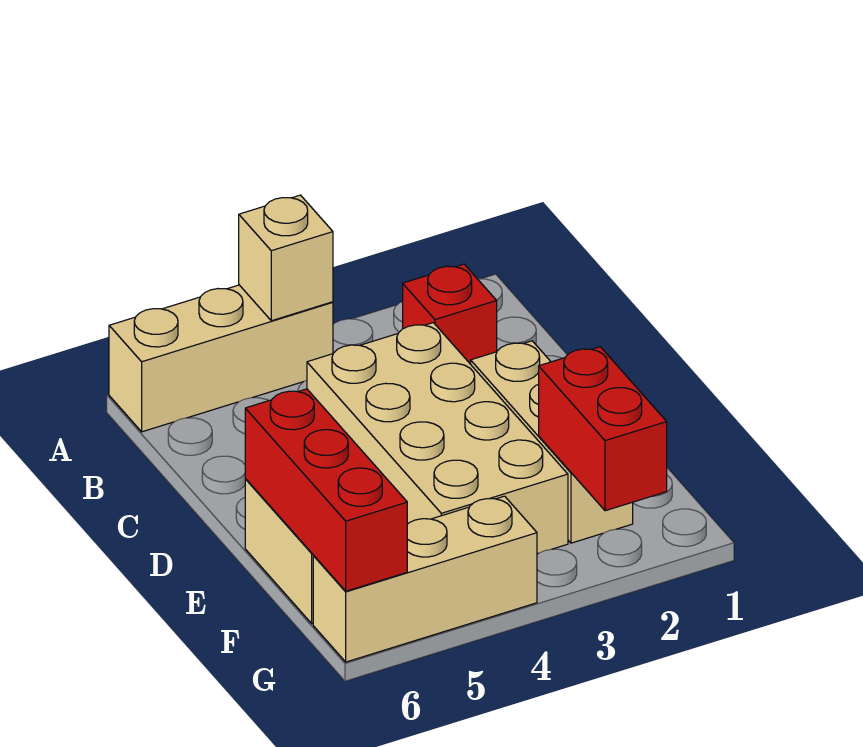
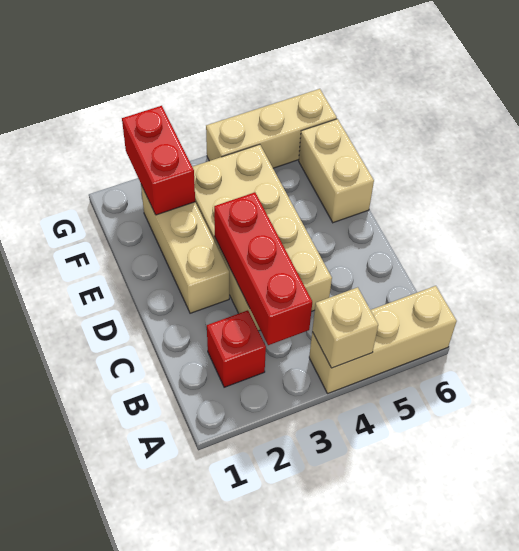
red 1x3 brick [245,389,407,591] -> red 1x3 brick moved to [214,192,312,345]

